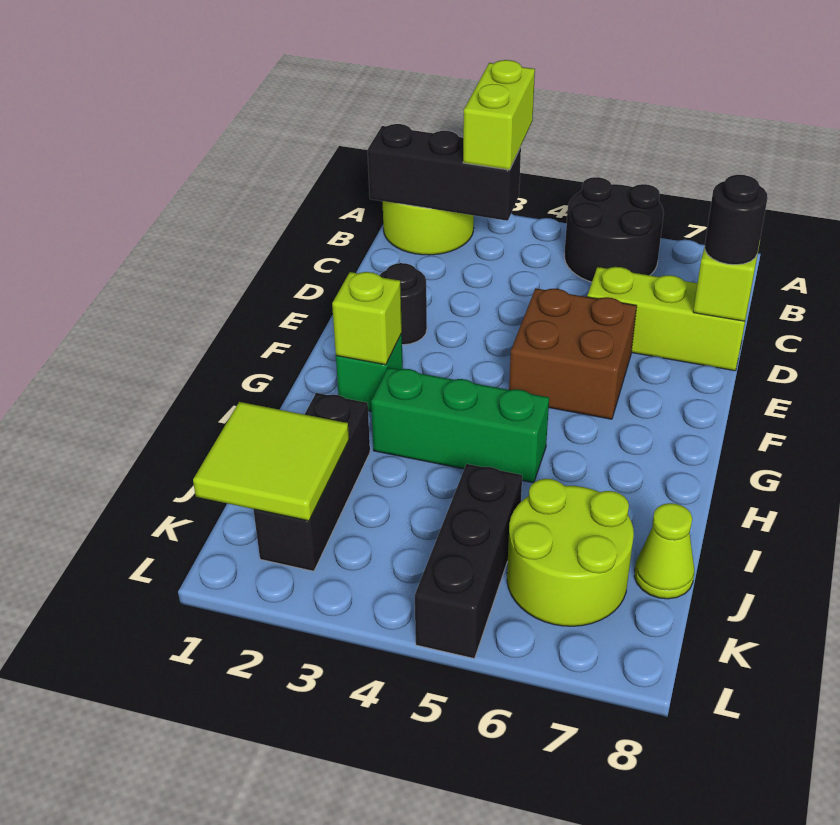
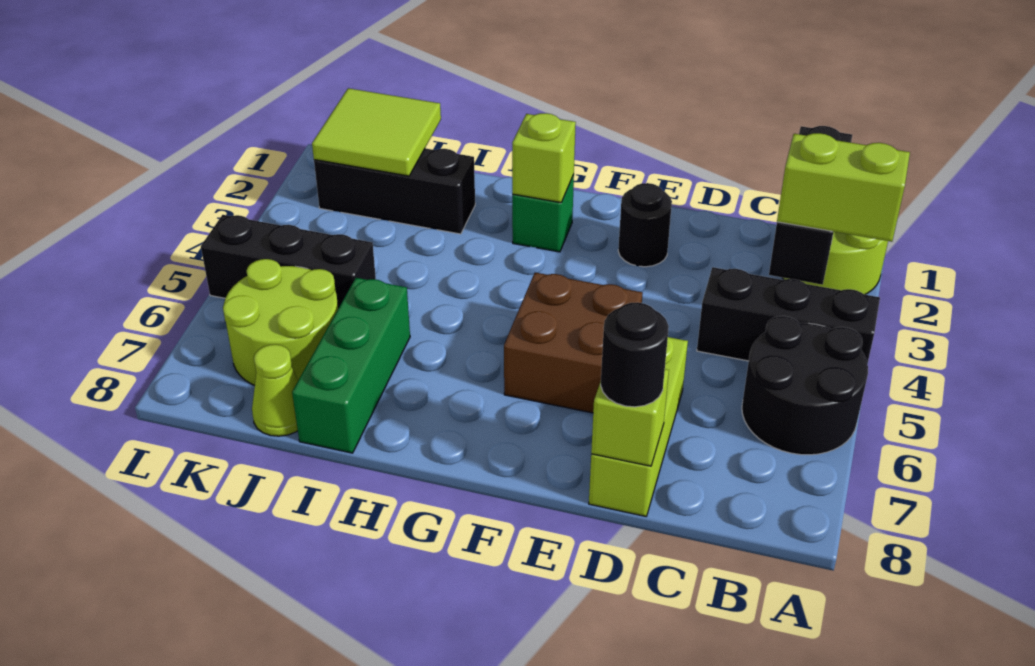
none -> black 1x3 brick [697,267,880,364]
green 1x3 brick [371,368,549,483] -> green 1x3 brick moved to [292,278,410,453]

